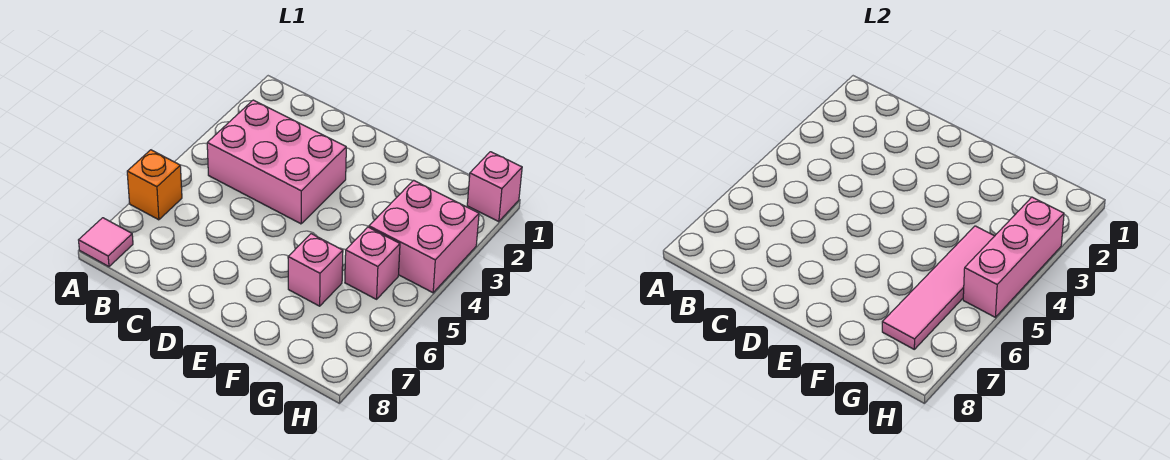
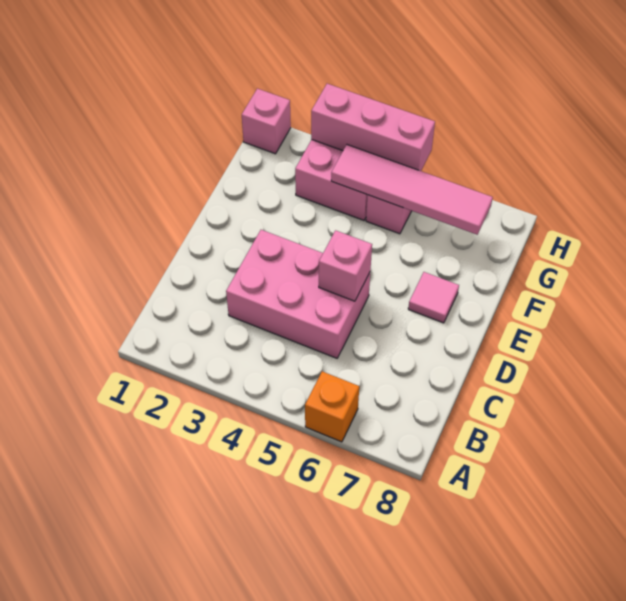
pink 1x1 tile [79,218,133,267] -> pink 1x1 tile moved to [408,272,459,323]
pink 2x3 brick [207,100,346,224] -> pink 2x3 brick turned to [226,230,370,358]
pink 1x1 brick [288,234,343,306] -> pink 1x1 brick moved to [319,230,372,301]

